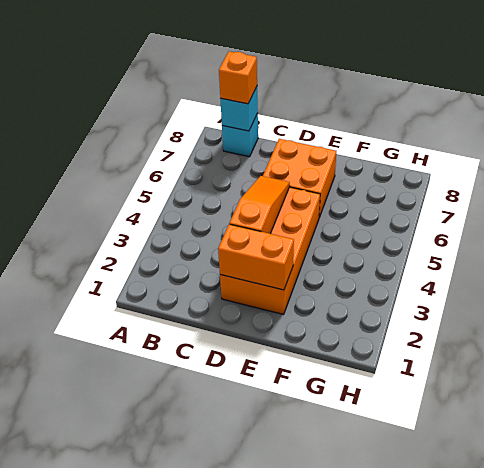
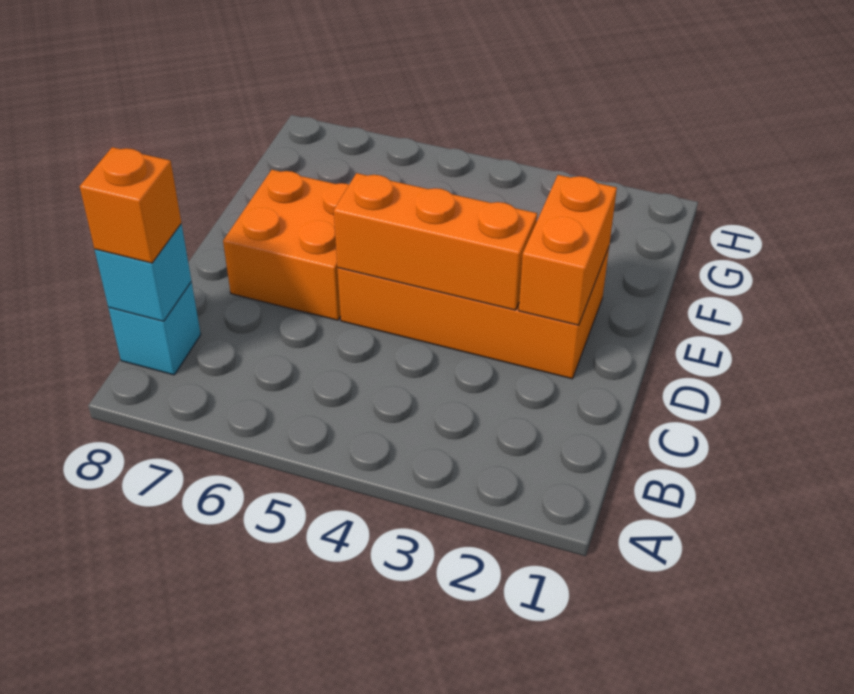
orange 1x3 slope [229,176,290,234] -> orange 1x3 brick [334,173,537,310]

